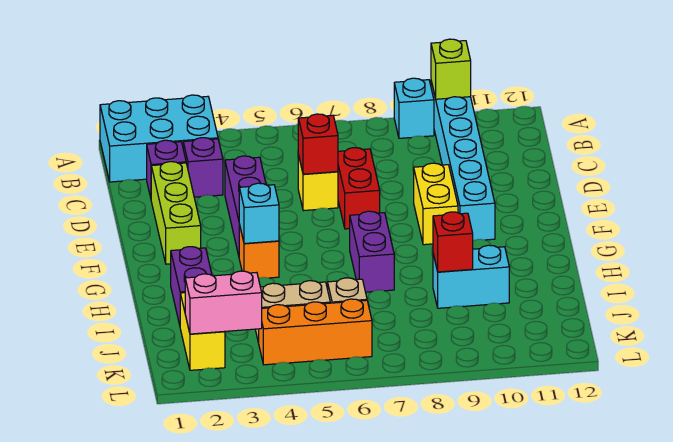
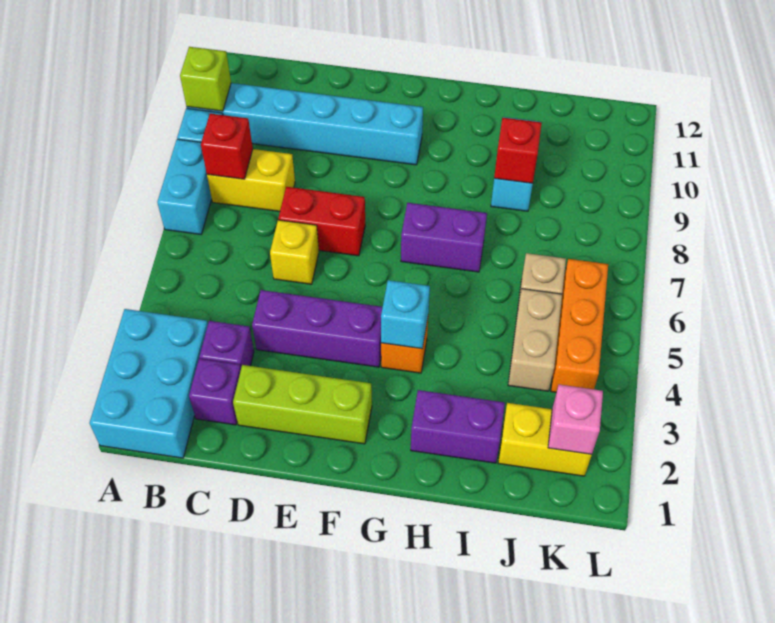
none -> cyan 1x2 brick [157,139,212,234]
red 1x1 brick [298,114,338,174] -> red 1x1 brick moved to [201,114,253,179]
yellow 1x2 brick [414,163,458,245] -> yellow 1x2 brick moved to [207,149,295,211]
pink 1x2 brick [185,271,262,334] -> pink 1x1 brick [548,385,603,454]

